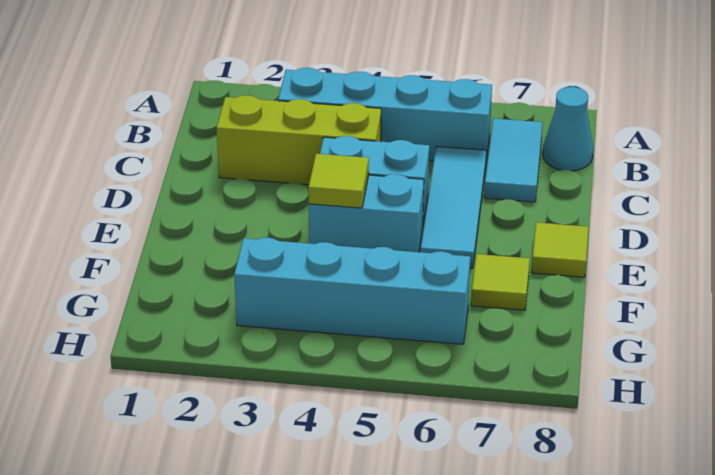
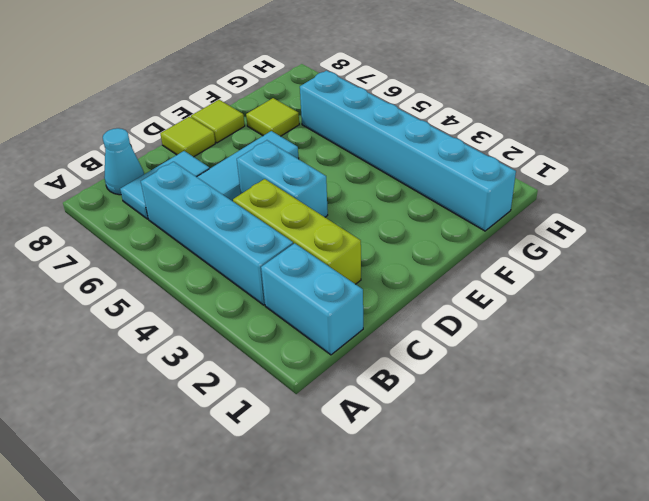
cyan 1x2 brick [309,174,424,252] -> cyan 1x2 brick moved to [261,243,363,355]
lime 1x1 tile [308,154,369,208] -> lime 1x1 tile moved to [160,117,215,157]
cyan 1x4 brick [234,238,470,344] -> cyan 1x6 brick [300,71,516,231]

